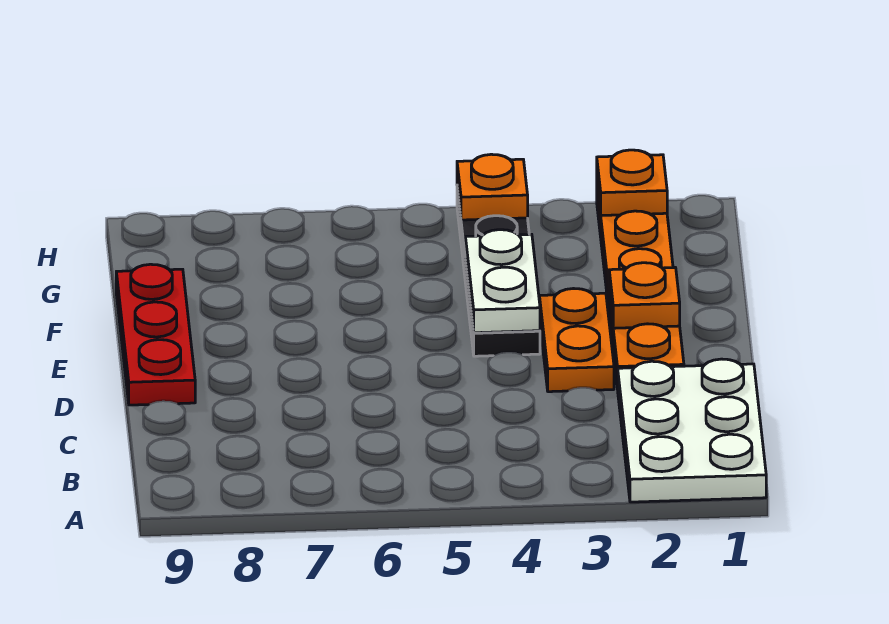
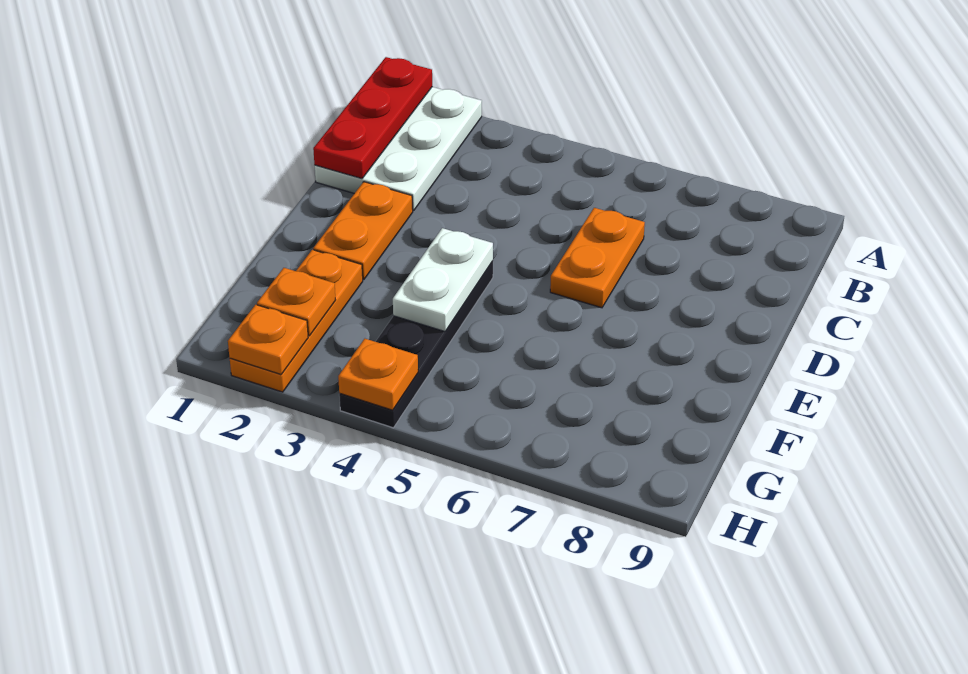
orange 1x2 plate [539,289,614,392] -> orange 1x2 plate moved to [550,208,645,308]
red 1x3 plate [116,264,195,405] -> red 1x3 plate moved to [313,57,432,179]
orange 1x1 plate [609,263,680,328] -> orange 1x1 plate moved to [257,268,335,336]

